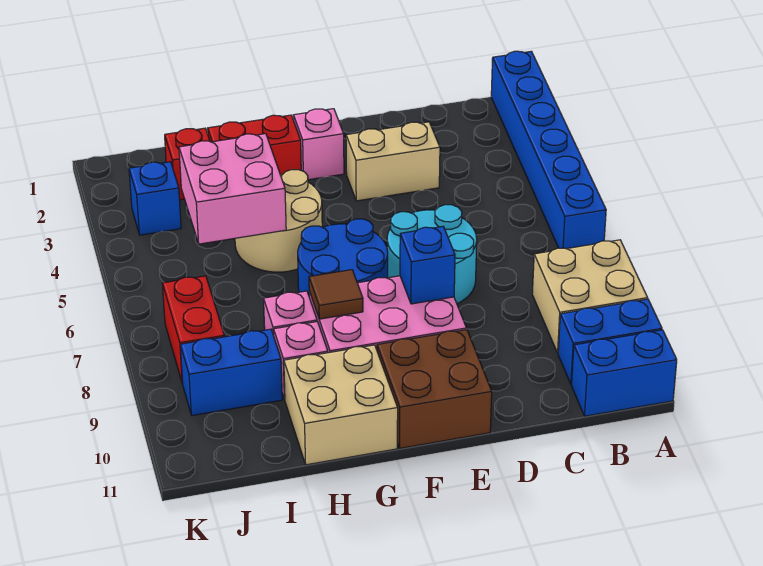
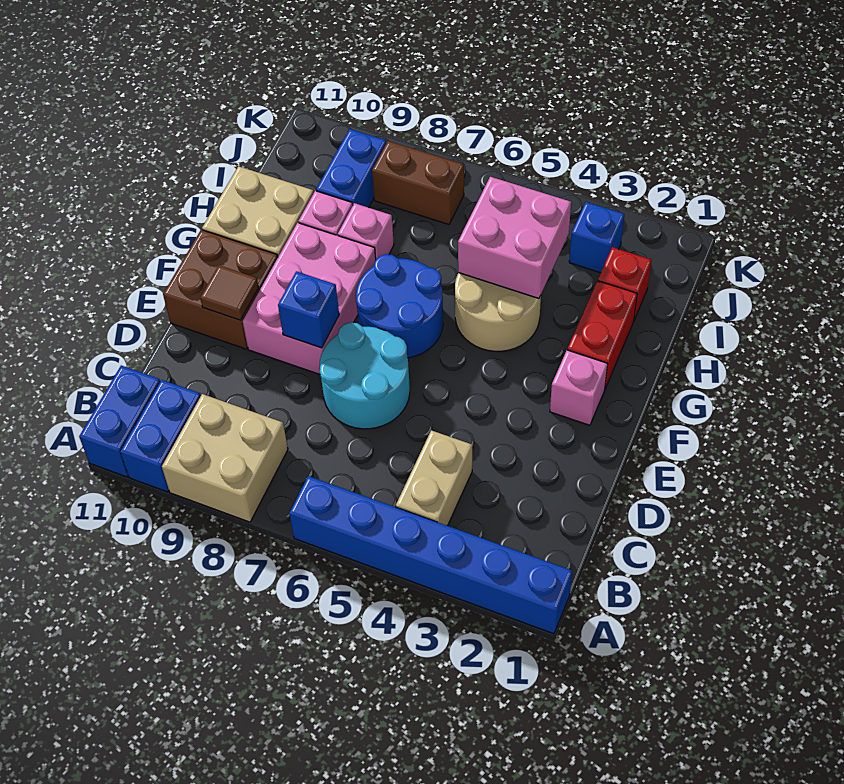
tan 1x2 brick [346,122,440,201] -> tan 1x2 brick moved to [396,430,472,526]
brown 1x1 tile [309,270,363,319] -> brown 1x1 tile moved to [200,265,259,320]
red 1x2 brick [162,276,224,384] -> brown 1x2 brick [372,141,464,224]

